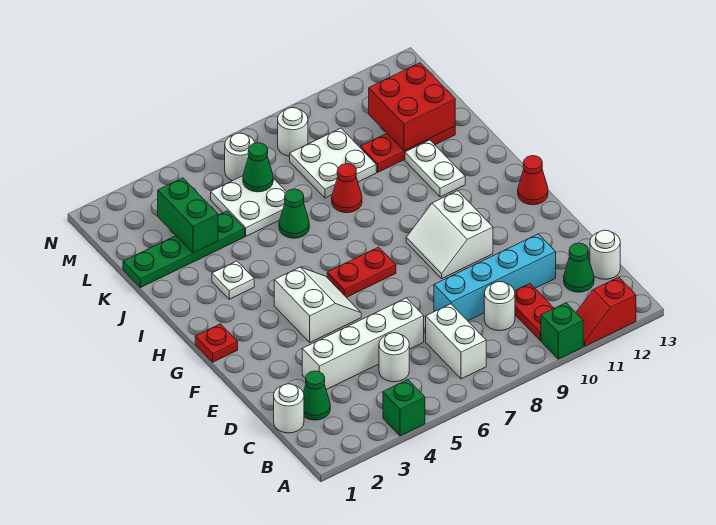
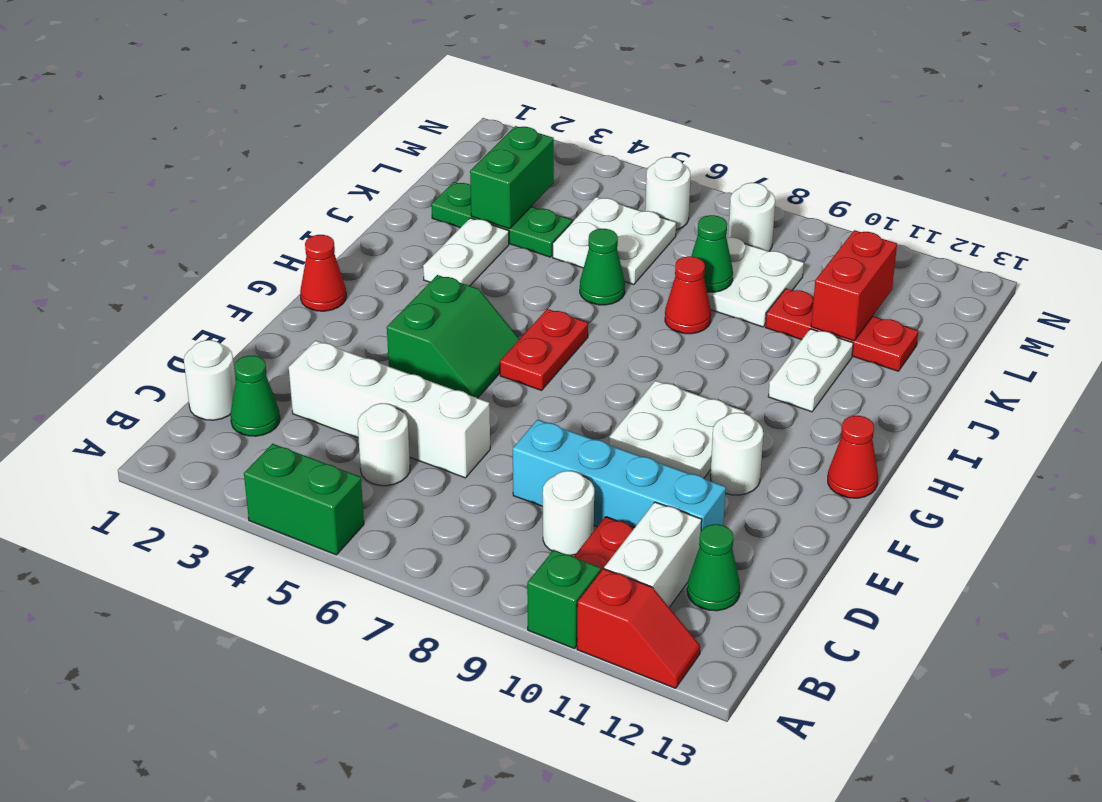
green 1x1 brick [383,379,425,436] -> green 1x2 brick [244,444,364,555]
red 1x2 slope [576,277,636,346] -> red 1x2 slope turned to [577,569,700,688]
white 1x2 brick [426,304,486,379] -> white 1x2 brick moved to [604,502,702,607]
white 1x1 round brick [590,230,620,279] -> white 1x1 round brick moved to [710,413,763,495]
white 2x2 slope [274,267,361,342] -> green 2x2 slope [387,275,519,398]
white 2x2 slope [406,191,493,278] -> white 2x2 plate [609,381,745,478]
red 1x1 plate [195,324,238,362] -> red 1x1 cone [300,235,346,311]
red 1x2 plate [327,247,396,298] -> red 1x2 plate turned to [500,309,588,390]
white 1x1 plate [212,261,254,299] -> white 1x2 plate [423,218,509,286]
green 1x4 plate [123,211,245,288] -> green 1x3 plate [431,182,572,257]
red 2x2 brick [369,63,455,151] -> red 1x2 brick [811,230,897,341]
green 1x1 cone [243,143,273,192] -> green 1x1 cone moved to [691,215,733,292]

